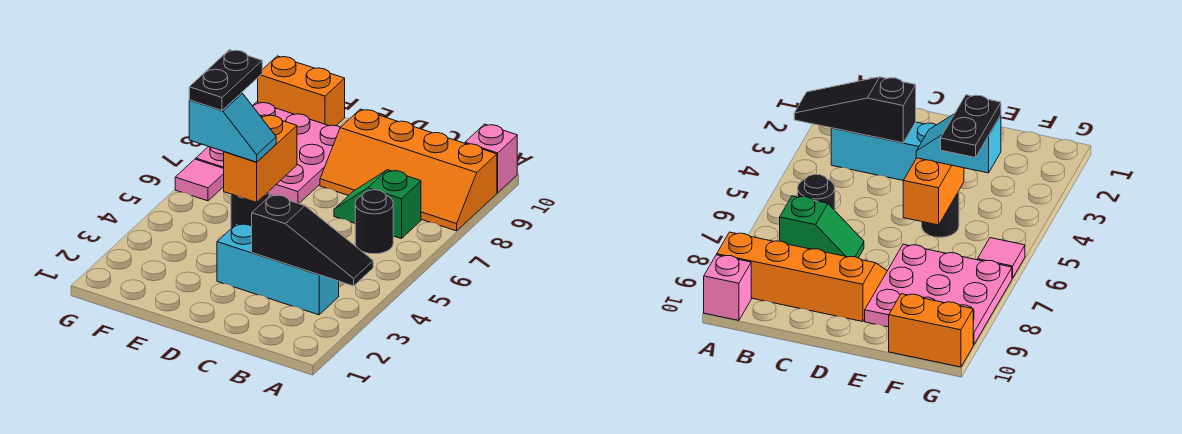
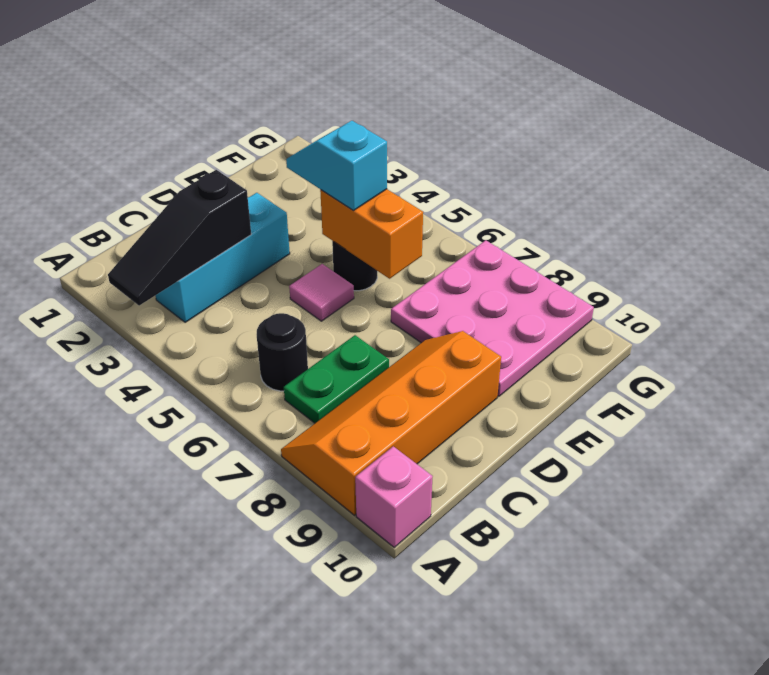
green 1x2 slope [334,170,421,239] -> green 1x2 plate [284,335,389,423]
cyan 1x2 slope [189,93,276,162] -> cyan 1x2 slope turned to [286,121,387,210]
black 1x2 plate [189,50,262,110] -> none
orange 1x2 brick [258,56,345,126] -> none
pink 1x1 tile [175,159,224,201] -> pink 1x1 tile moved to [289,264,354,321]

